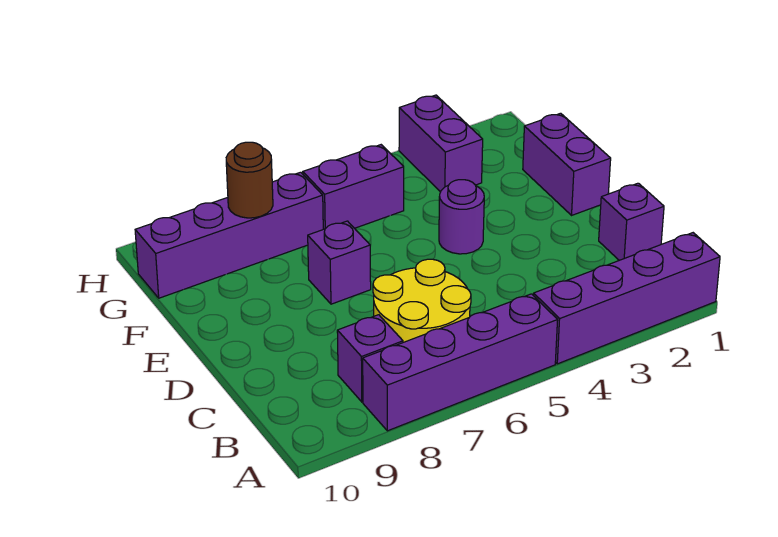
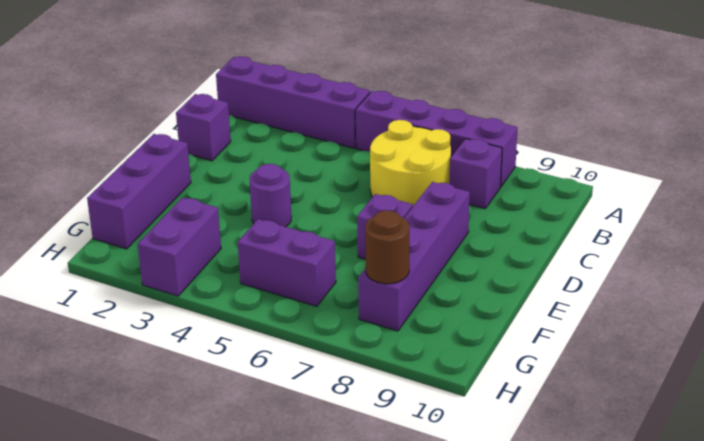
purple 1x2 brick [523,113,611,215] -> purple 1x3 brick [87,134,191,249]
purple 1x4 brick [135,172,323,298] -> purple 1x4 brick turned to [358,182,470,331]

